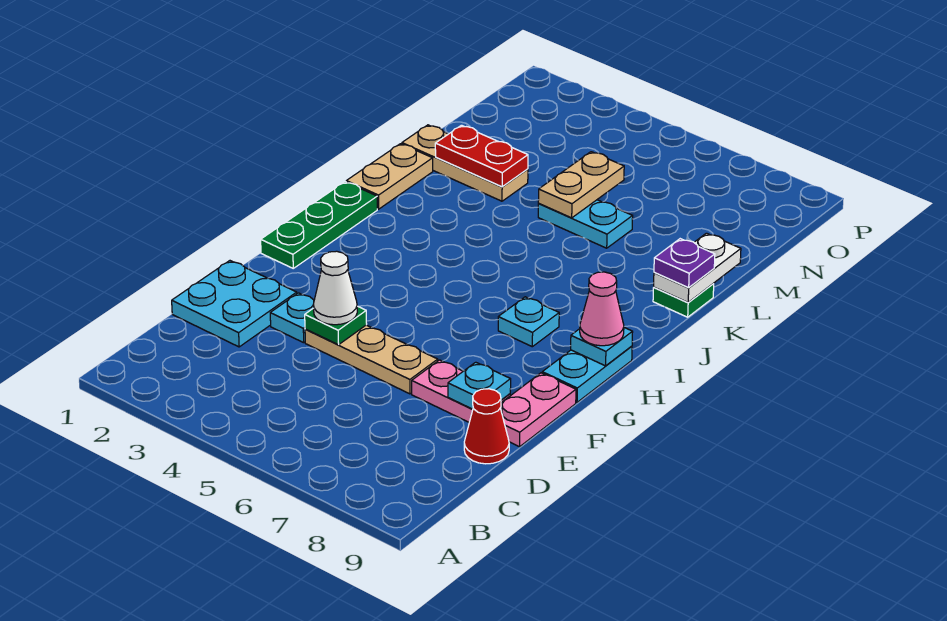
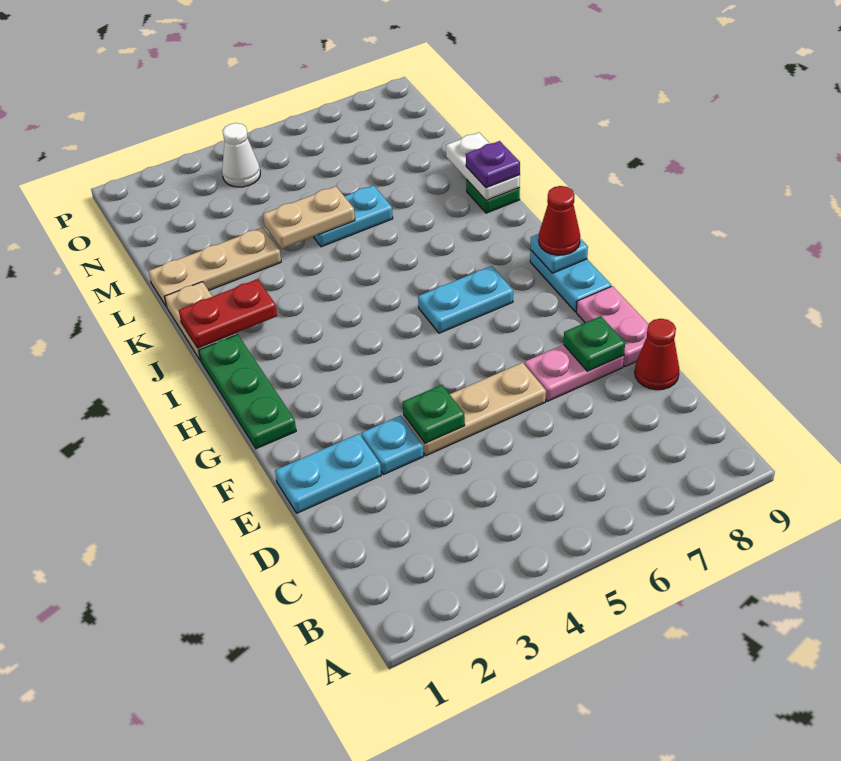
cyan 2x2 plate [172,261,297,347] -> cyan 1x2 plate [275,434,381,513]
white 1x1 cone [314,251,357,325] -> white 1x1 cone moved to [222,123,260,187]
cyan 1x1 plate [448,362,511,409] -> green 1x1 plate [564,316,625,371]
cyan 1x1 plate [498,297,559,347] -> cyan 1x2 plate [418,266,513,333]
pink 1x1 cone [580,272,624,346] -> red 1x1 cone [539,186,580,255]
red 1x2 plate [435,125,528,187] -> red 1x2 plate moved to [179,279,277,348]
tan 1x2 plate [538,152,624,218] -> tan 1x2 plate turned to [263,186,355,249]

